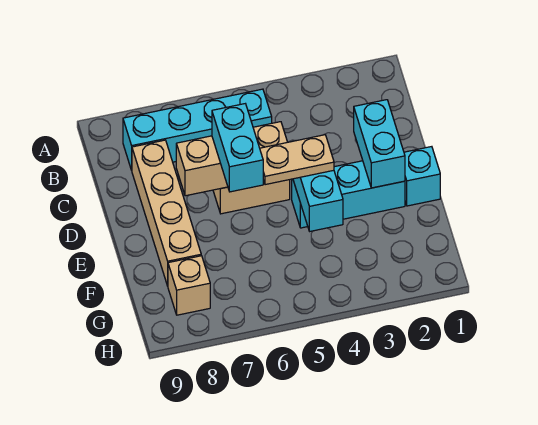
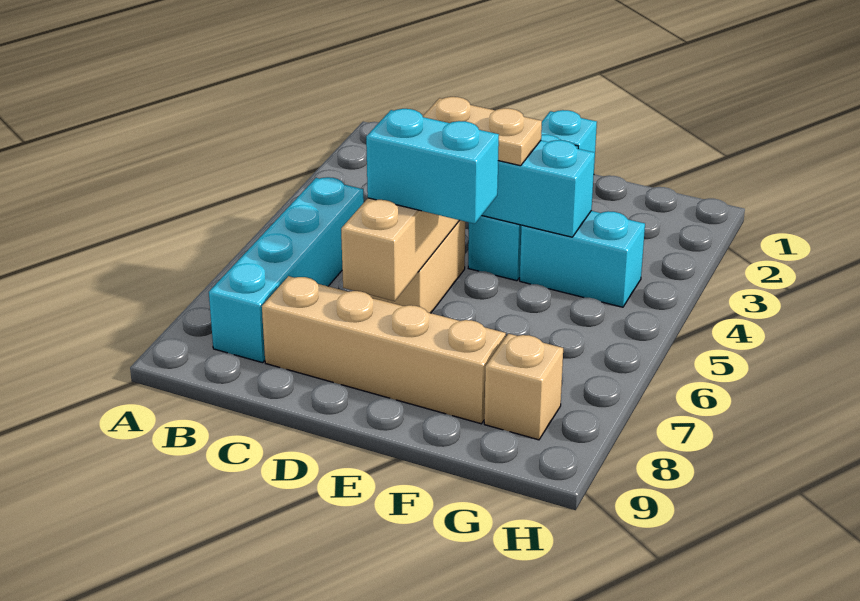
cyan 1x2 brick [354,100,405,188] -> cyan 1x2 brick moved to [520,211,645,307]
tan 1x2 plate [260,135,334,185] -> tan 1x2 plate turned to [423,97,542,166]

